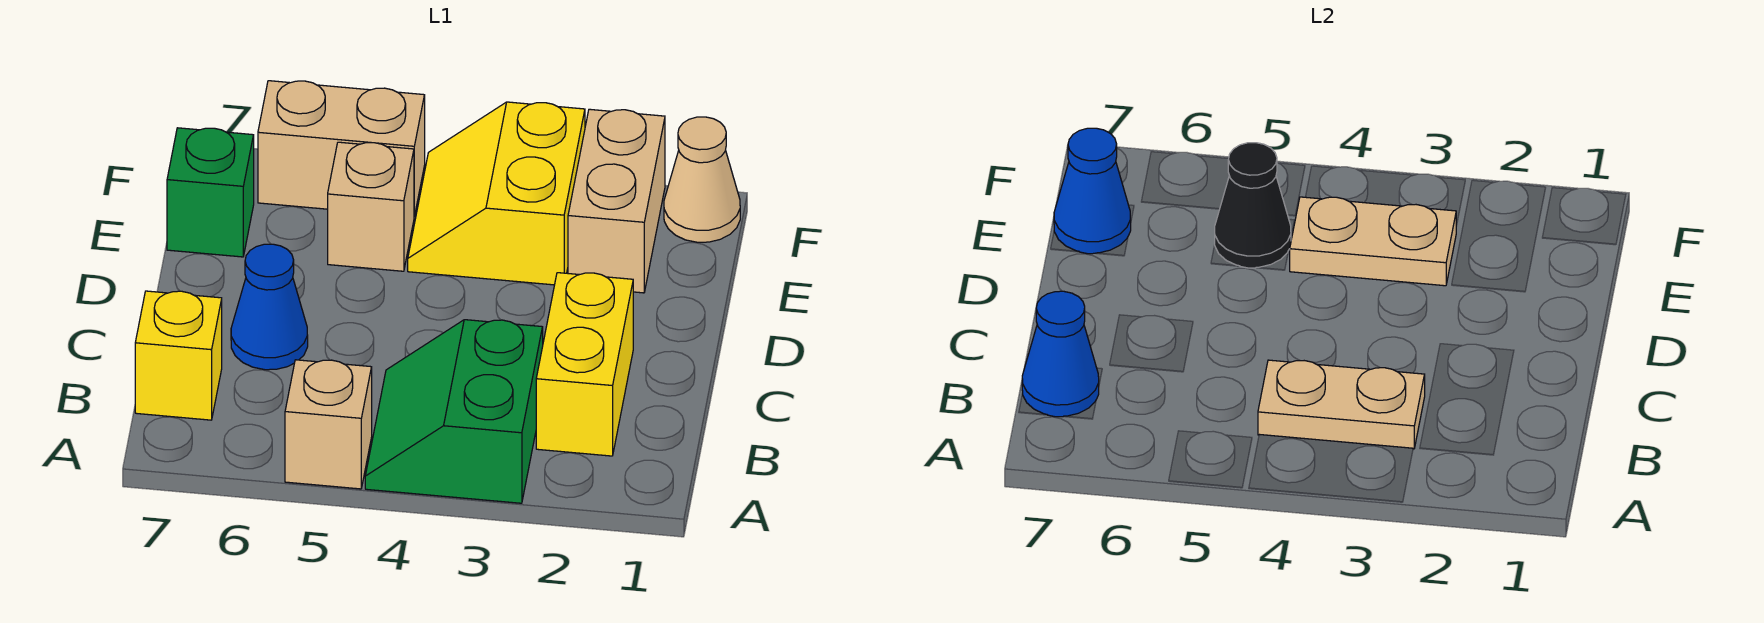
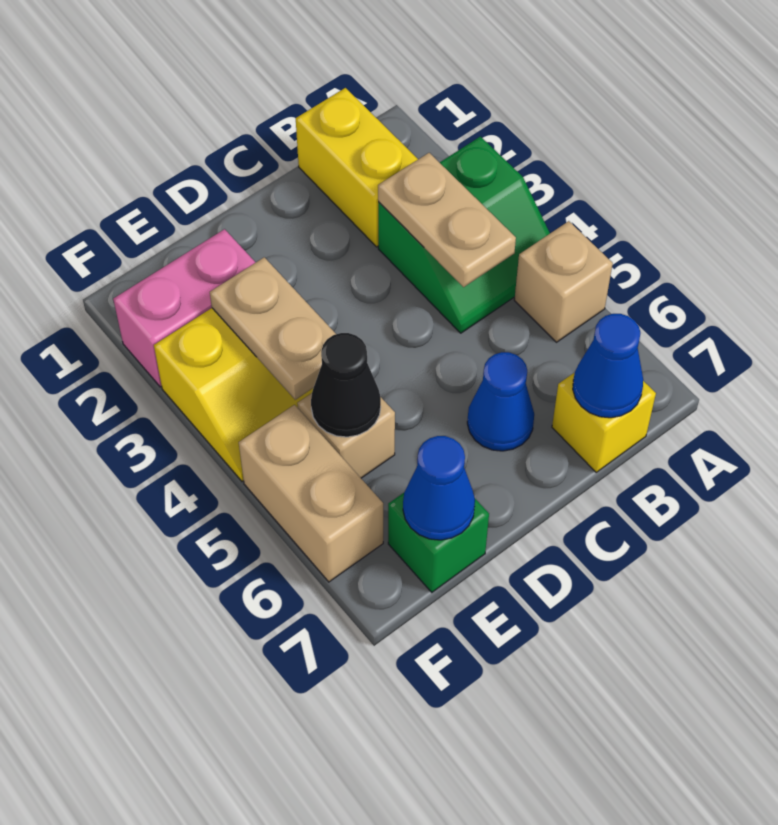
yellow 1x2 brick [536,273,633,456] -> yellow 1x2 brick turned to [296,88,418,247]
tan 1x2 brick [568,109,665,293] -> pink 1x2 brick [113,229,256,387]
tan 1x1 cone [664,117,740,242] -> none

